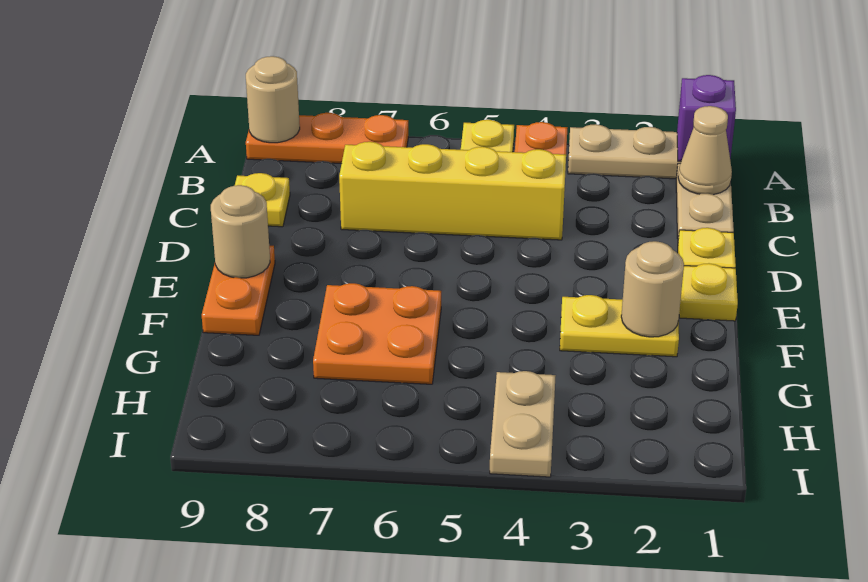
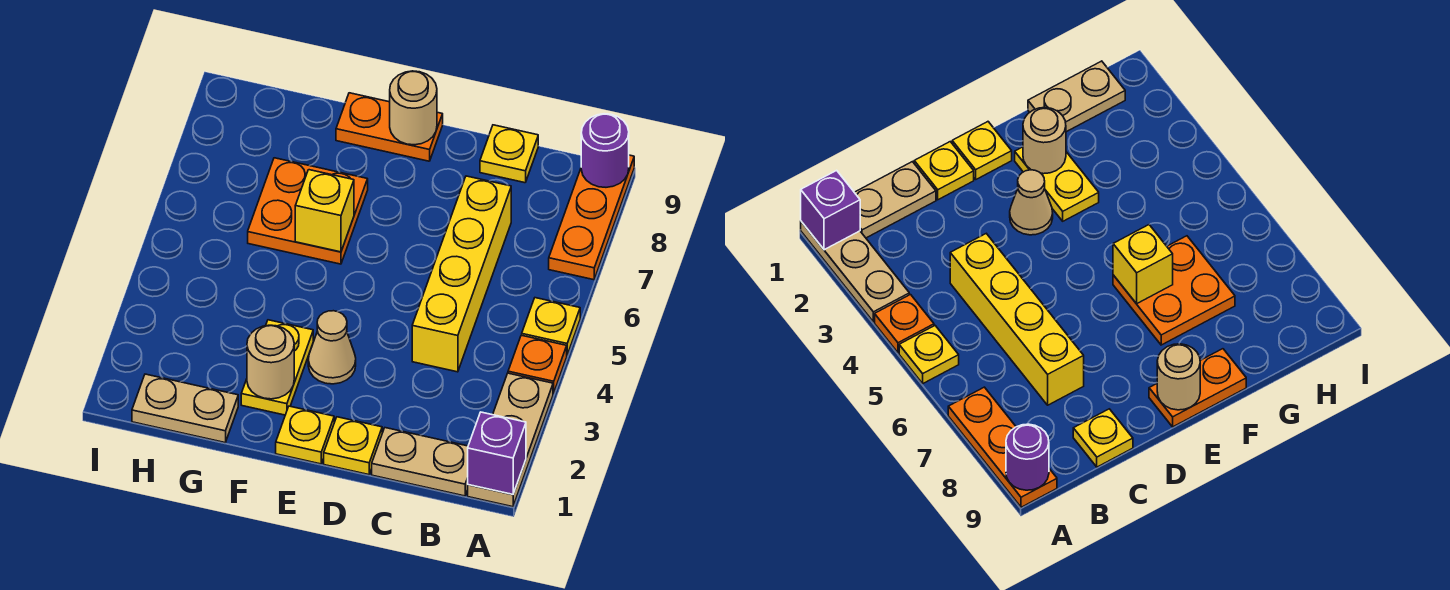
tan 1x1 round brick [246,56,300,143] -> purple 1x1 round brick [581,114,629,187]
tan 1x1 cone [678,106,732,195] -> tan 1x1 cone moved to [308,311,356,384]
none -> yellow 1x1 brick [295,170,354,252]
tan 1x2 plate [490,371,556,477] -> tan 1x2 plate moved to [132,374,238,443]

